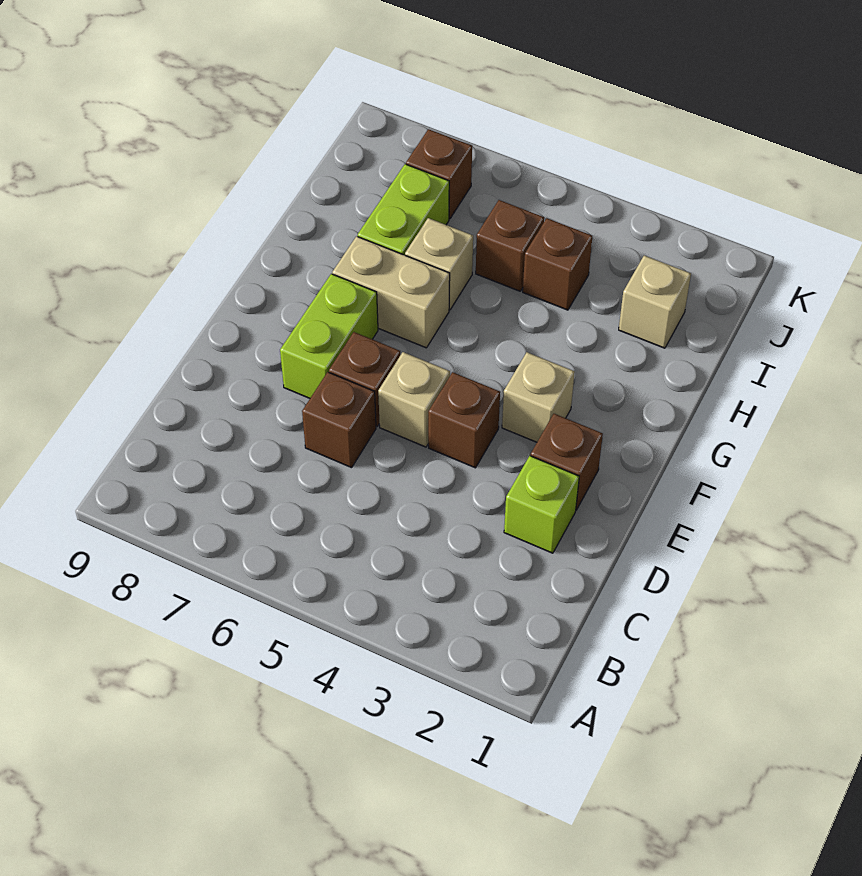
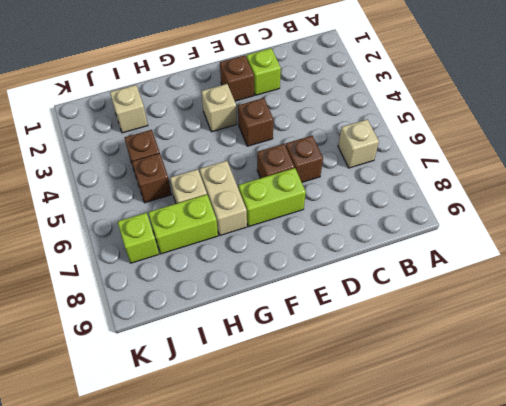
tan 1x1 brick [378,352,450,447] -> tan 1x1 brick moved to [338,119,379,168]
brown 1x1 brick [406,129,472,219] -> lime 1x1 brick [118,213,159,263]

